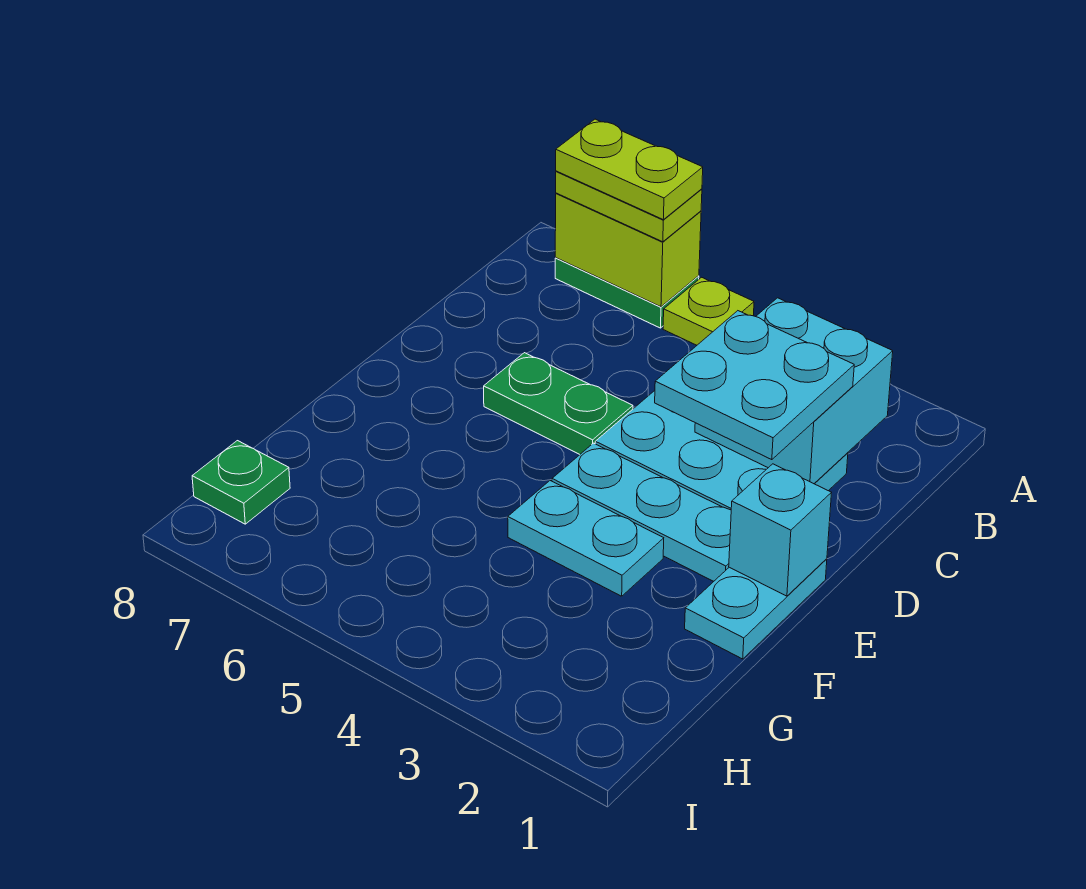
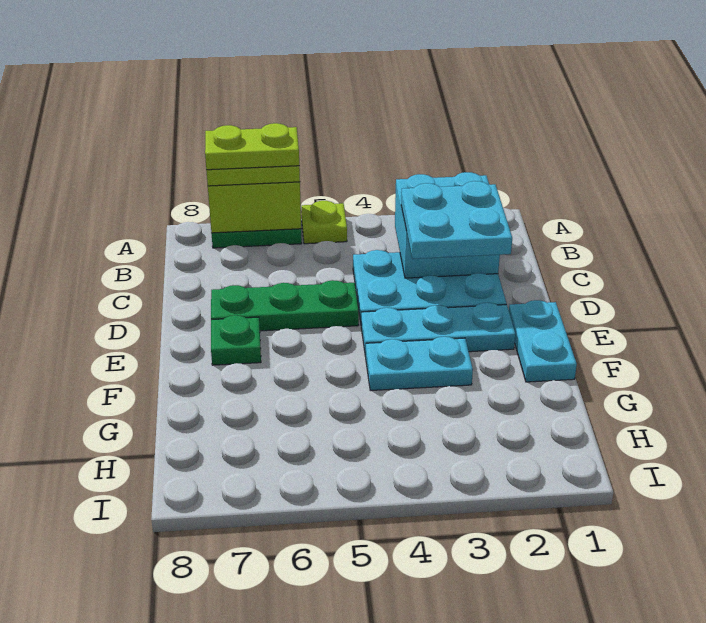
green 1x2 plate [484,353,633,454] -> green 1x3 plate [211,280,359,331]
cyan 1x1 brick [729,464,831,596] -> none
green 1x1 plate [192,441,290,524] -> green 1x1 plate moved to [211,315,261,365]

